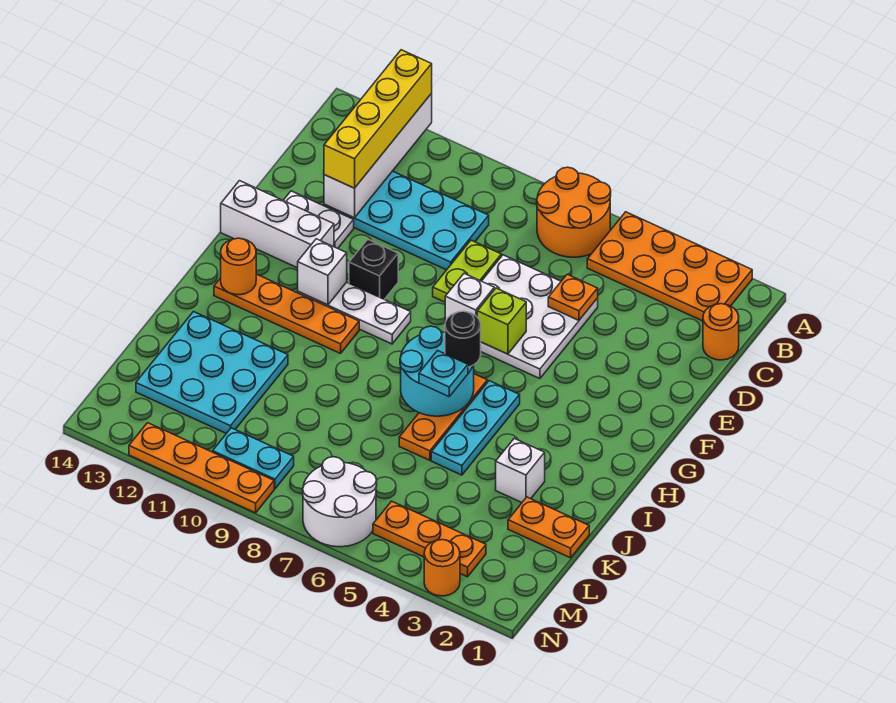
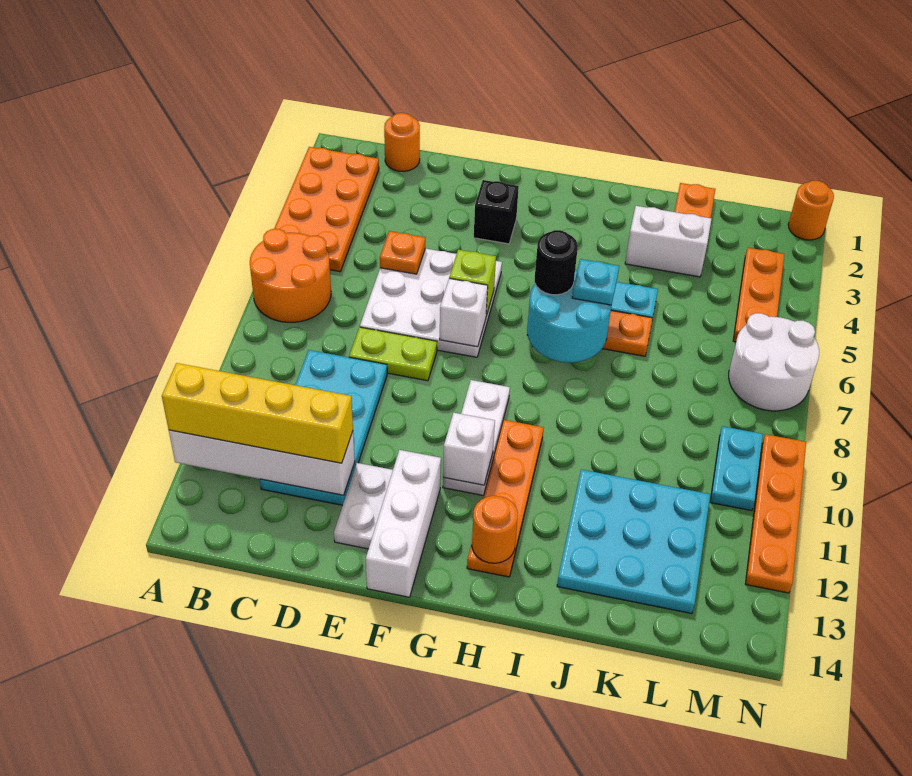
black 1x1 brick [349,239,398,299] -> black 1x1 brick moved to [474,180,519,244]
white 1x1 brick [496,438,545,503] -> white 1x2 brick [625,206,711,277]
orange 1x1 round brick [424,540,460,596] -> orange 1x1 round brick moved to [788,181,834,240]

